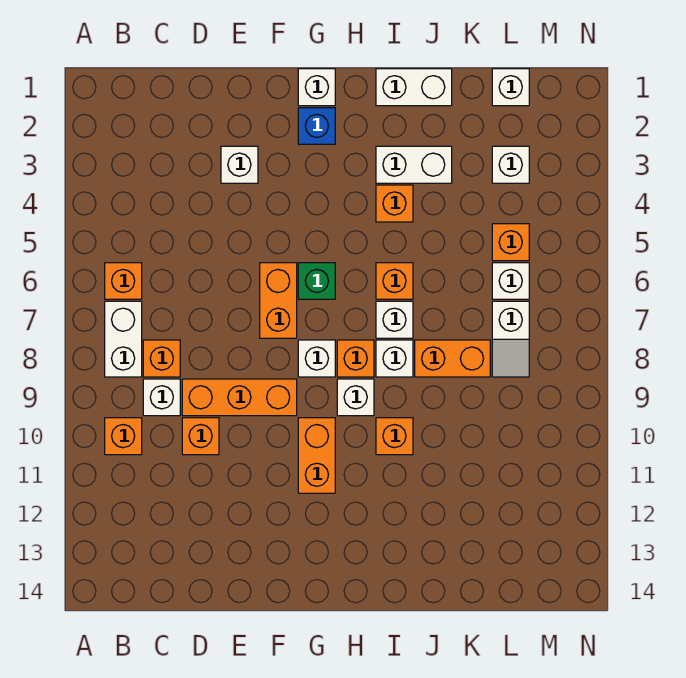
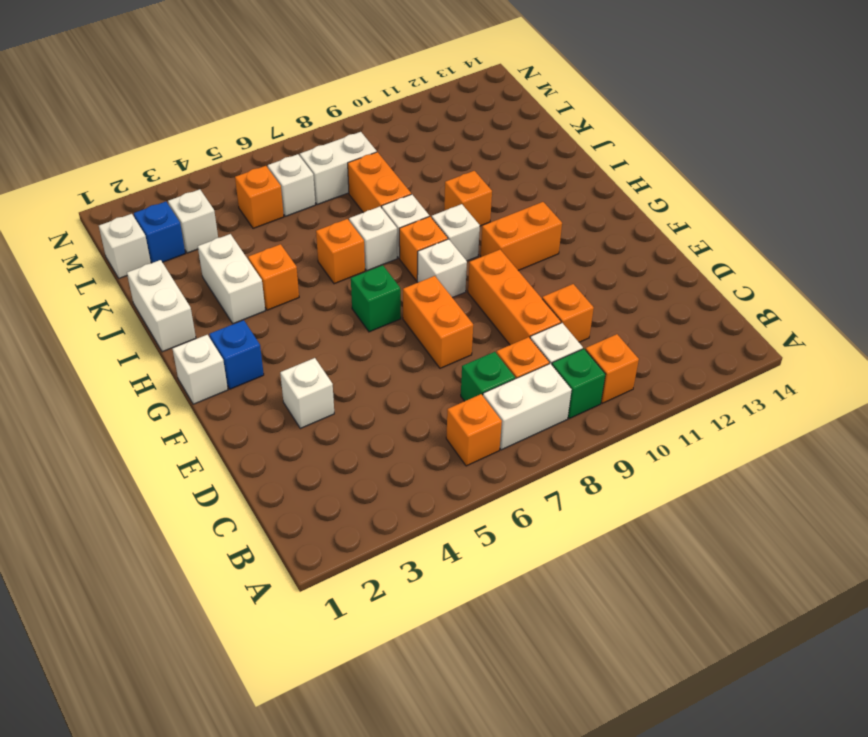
none -> green 1x1 brick [552,349,606,418]
none -> green 1x1 brick [461,352,515,401]
orange 1x2 brick [260,263,297,338] -> orange 1x2 brick turned to [403,276,473,368]
none -> blue 1x1 brick [134,202,185,263]
white 1x2 slope [492,301,529,377] -> white 1x2 brick [300,132,377,205]

